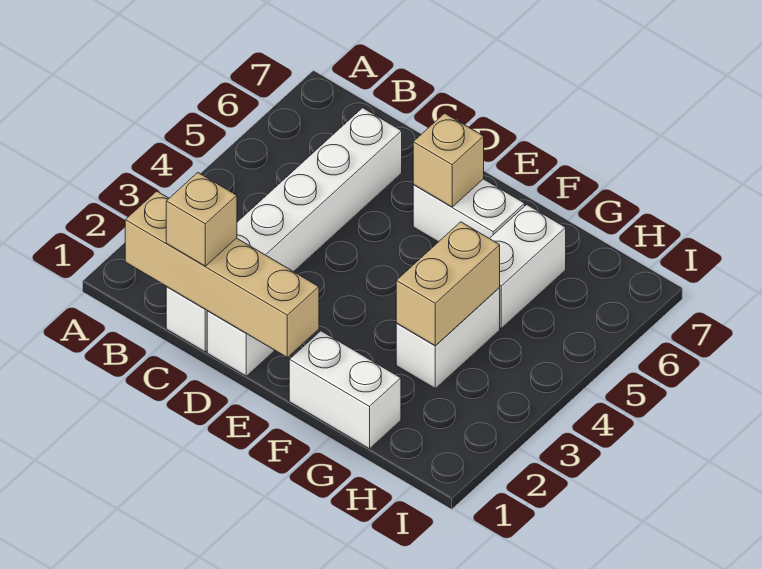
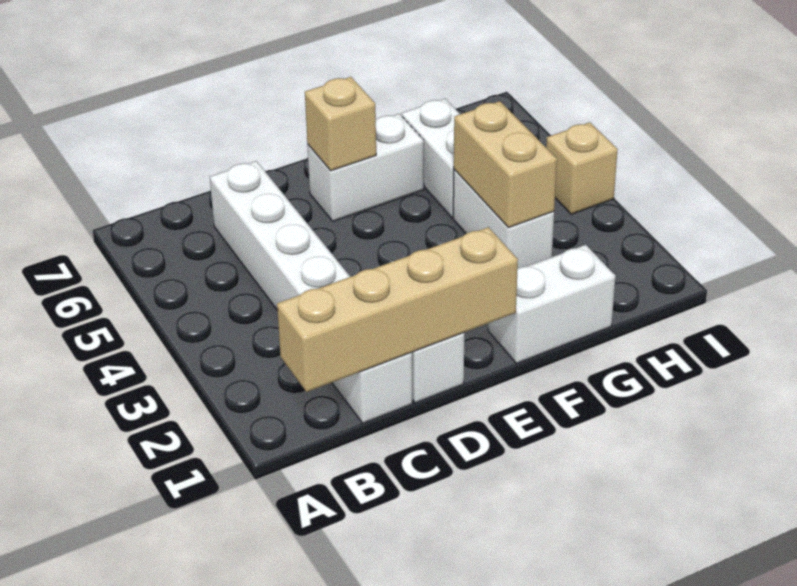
tan 1x1 brick [166,173,237,266] -> tan 1x1 brick moved to [546,122,618,214]

